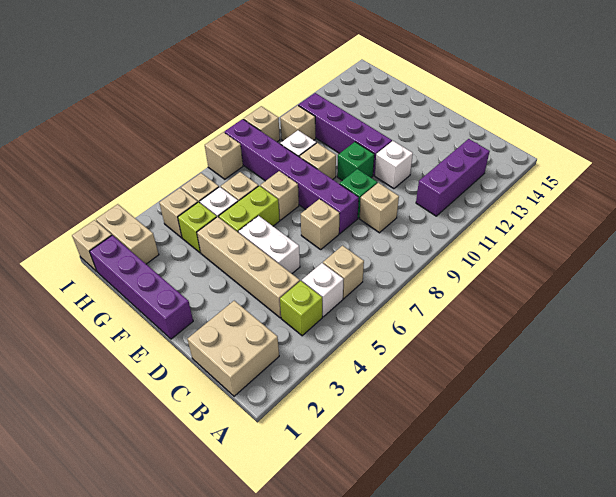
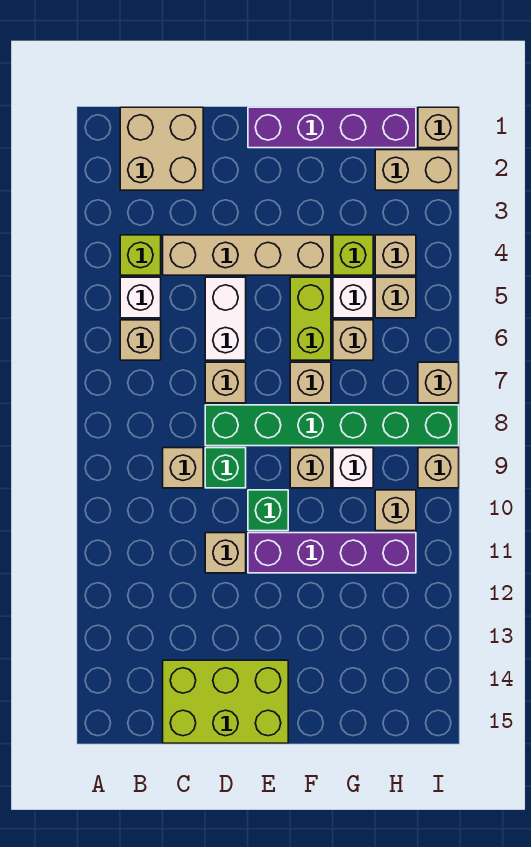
purple 1x3 brick [416,139,490,216] -> none
none -> lime 2x3 brick [163,660,288,743]
white 1x2 brick [238,216,300,273] -> white 1x2 brick turned to [205,277,246,360]
purple 1x6 brick [224,119,359,234] -> green 1x6 brick [205,405,459,446]
white 1x1 brick [375,141,413,189] -> tan 1x1 brick [205,533,246,573]

